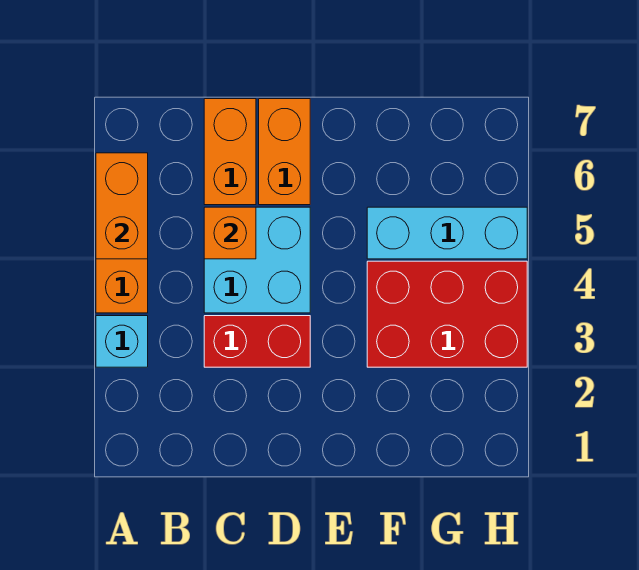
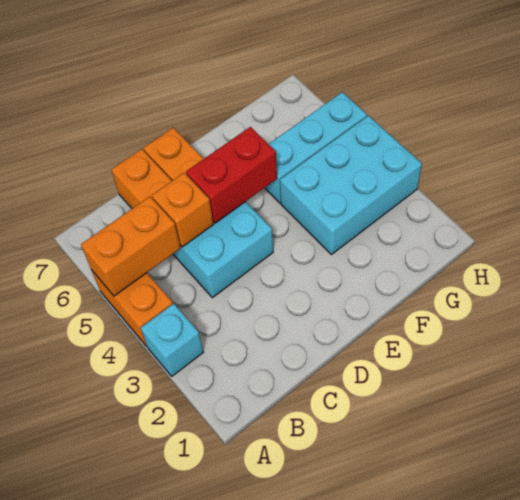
orange 1x2 brick [96,153,148,259] -> orange 1x2 brick turned to [81,197,180,296]
red 1x2 brick [204,316,310,367] -> red 1x2 brick moved to [186,127,277,223]
red 2x3 brick [367,261,527,367] -> cyan 2x3 brick [280,116,422,255]

